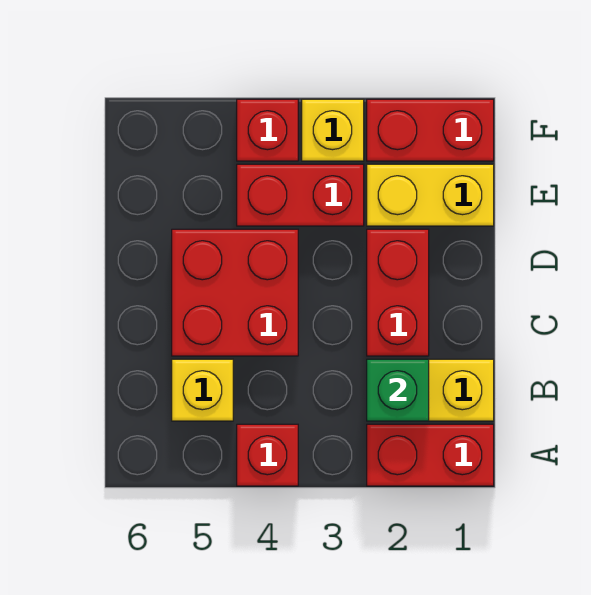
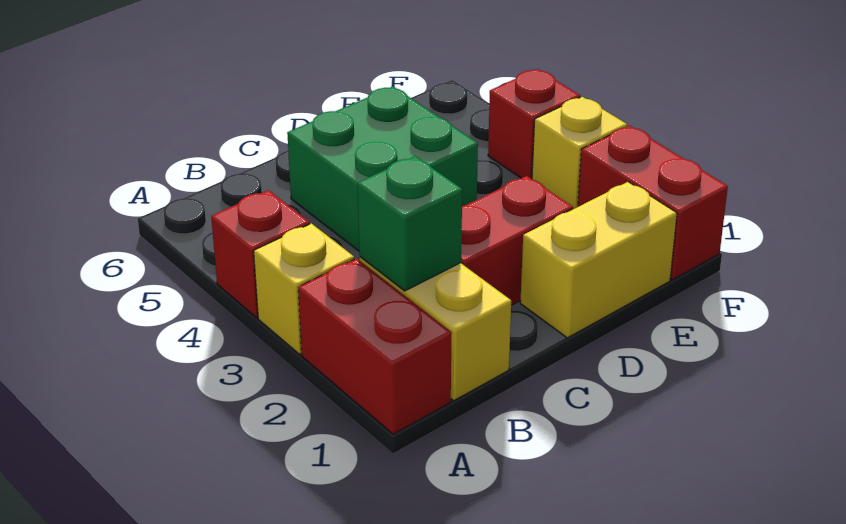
yellow 1x1 brick [172,359,233,421] -> yellow 1x1 brick moved to [254,224,354,354]
red 2x2 brick [172,229,298,356] -> green 2x2 brick [287,87,478,251]
yellow 1x2 brick [367,164,494,226] -> yellow 1x2 brick turned to [520,182,677,338]
red 1x2 brick [237,164,364,226] -> none

